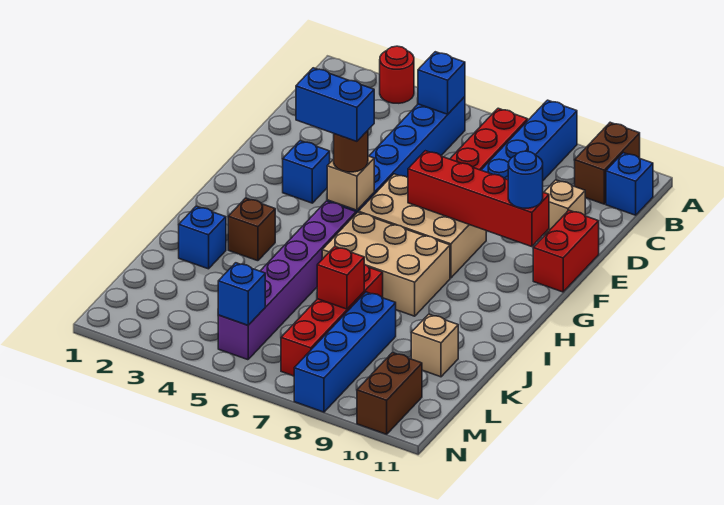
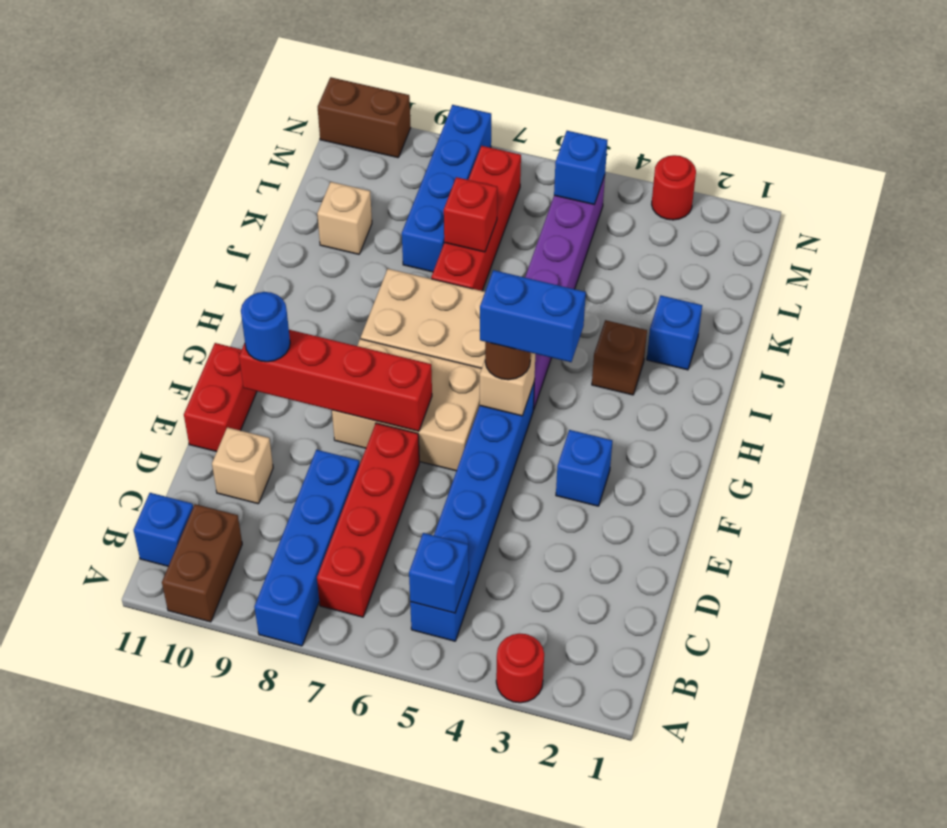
brown 1x2 brick [357,353,422,434] -> brown 1x2 brick turned to [318,77,411,158]
none -> red 1x1 round brick [652,155,696,220]

